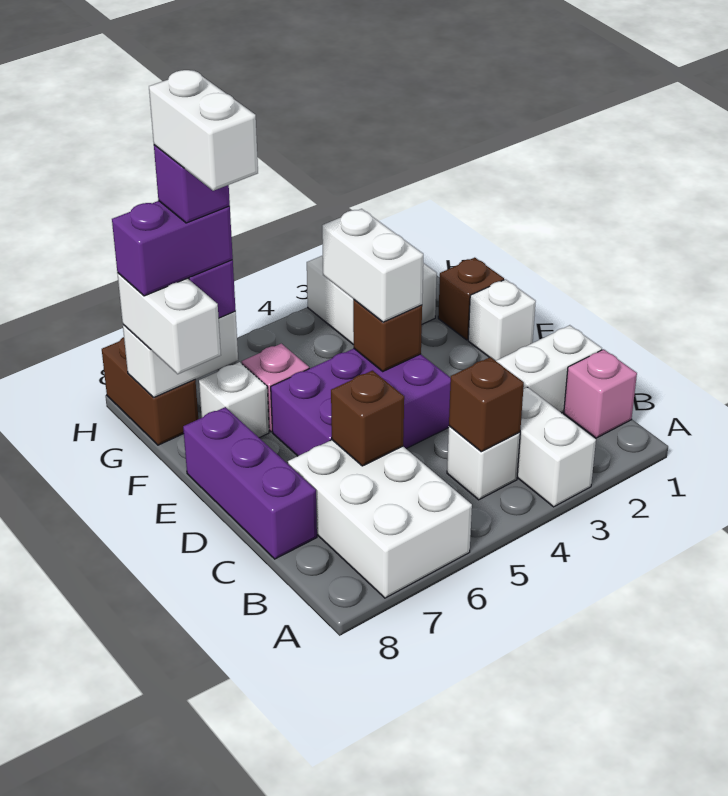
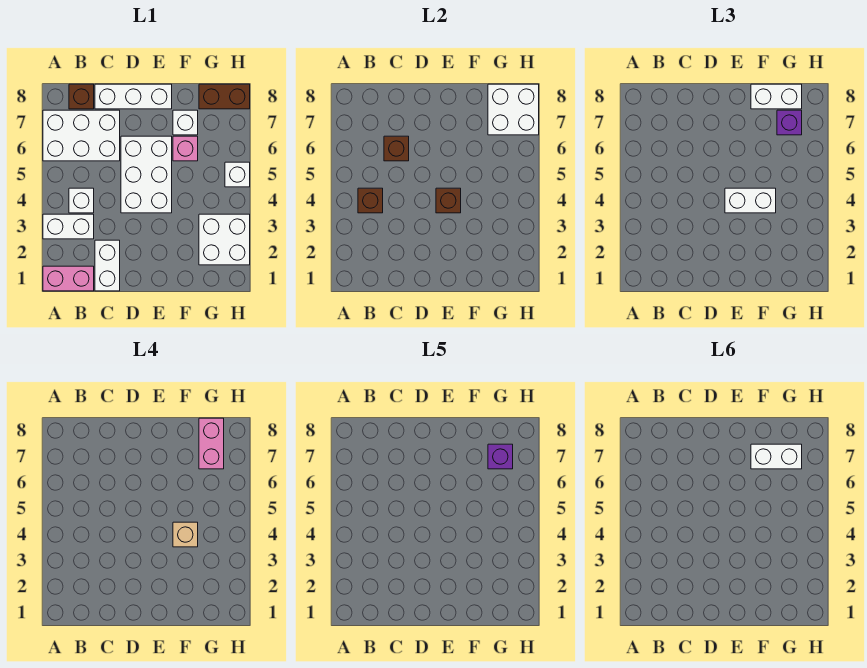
pink 1x1 brick [564,349,637,438] -> pink 1x2 brick [43,266,94,291]
purple 1x3 brick [183,407,317,559] -> white 1x3 brick [95,84,172,109]
purple 2x3 brick [271,349,451,456] -> white 2x3 brick [121,136,172,213]
white 1x1 brick [468,279,536,361] -> white 1x1 brick moved to [225,162,250,187]
brown 1x1 brick [438,258,504,340] -> brown 1x1 brick moved to [69,84,94,109]
none -> tan 1x1 brick [173,522,198,547]
white 1x2 brick [123,311,238,398] -> white 2x2 brick [488,84,539,135]
purple 1x2 brick [112,201,233,296] -> pink 1x2 brick [199,418,224,469]

